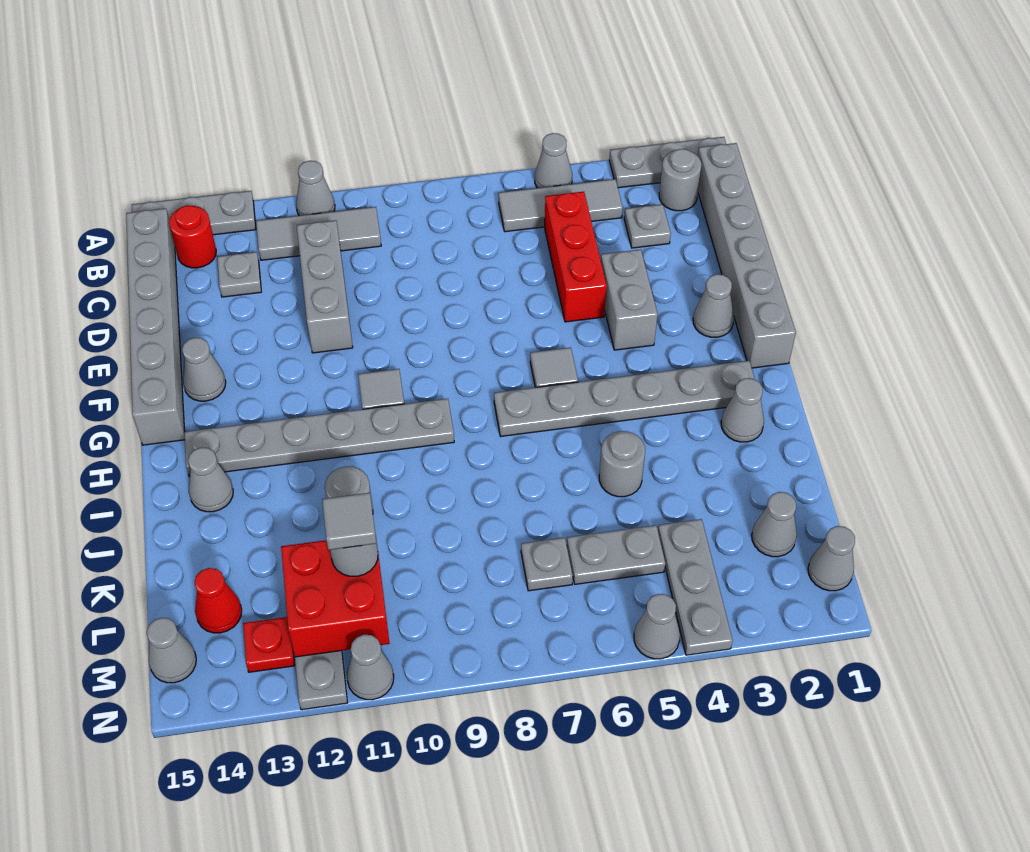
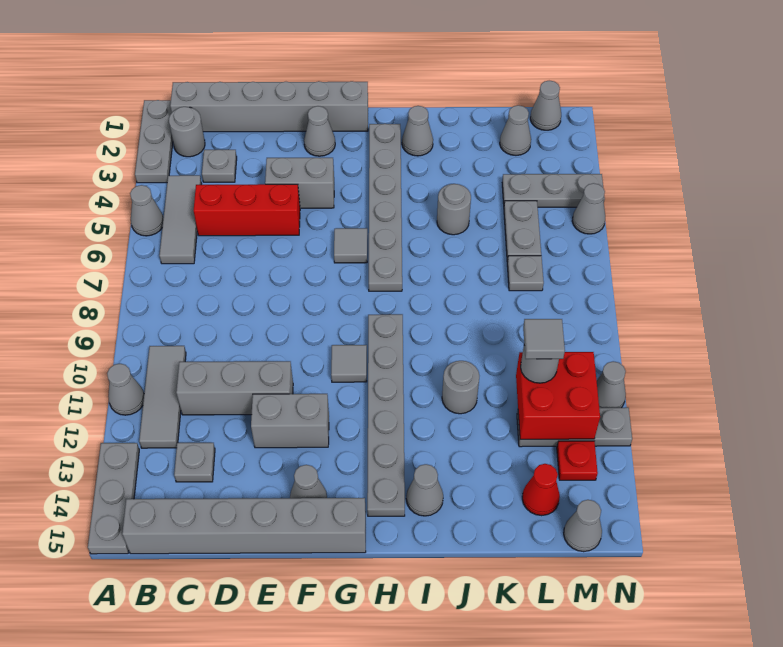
red 1x1 round brick [169,205,216,268] -> none
none -> grey 1x2 brick [251,394,329,448]

